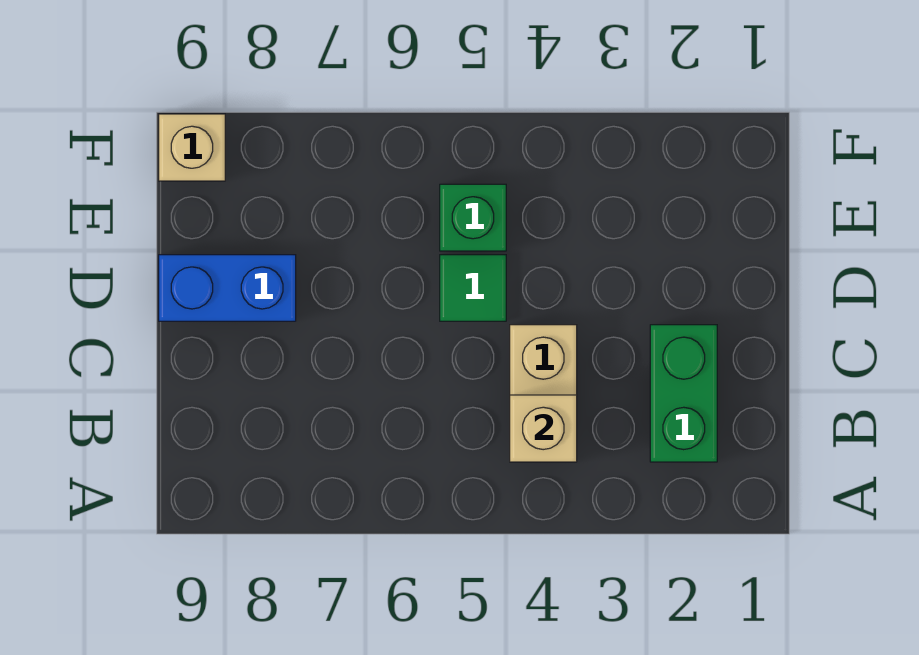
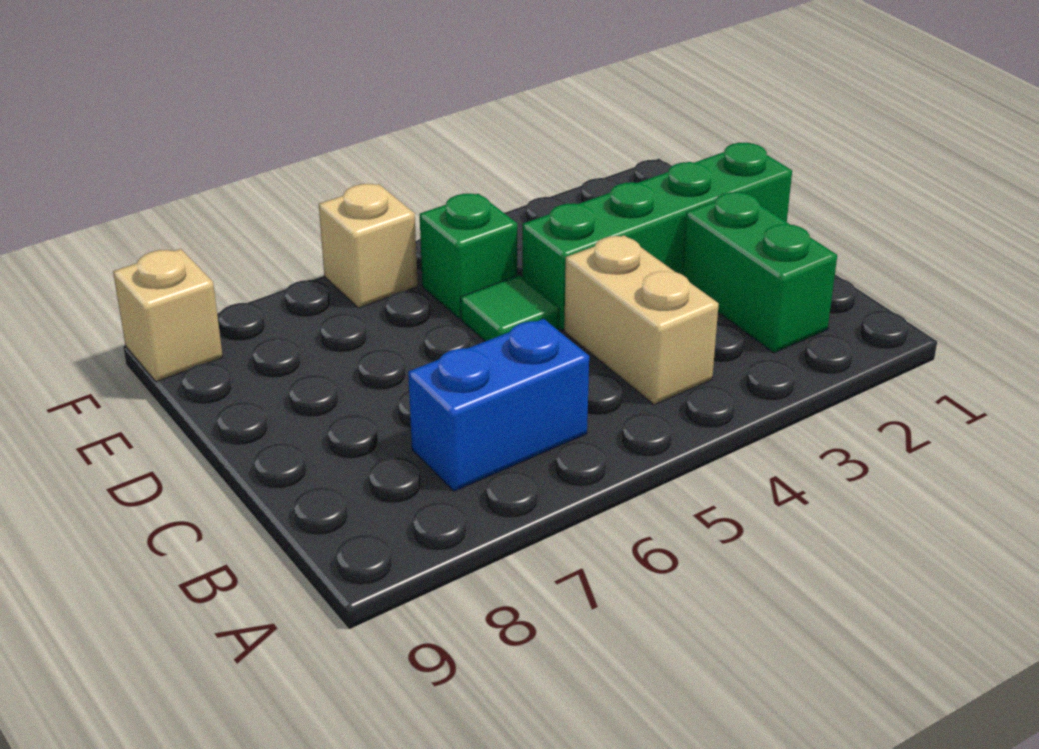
tan 1x1 brick [510,395,577,462] -> tan 1x1 brick moved to [319,184,418,308]
none -> green 1x4 brick [522,143,792,330]
blue 1x2 brick [159,255,296,321] -> blue 1x2 brick moved to [408,319,589,491]

